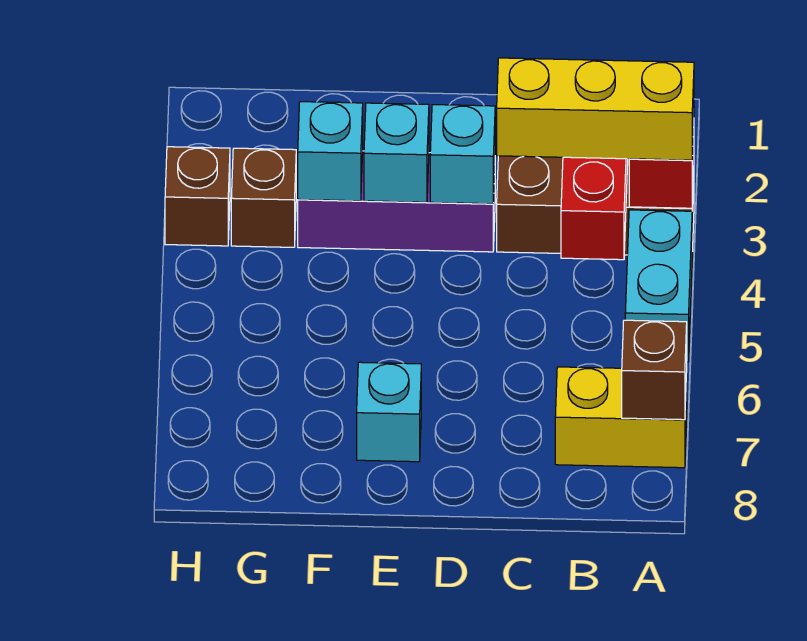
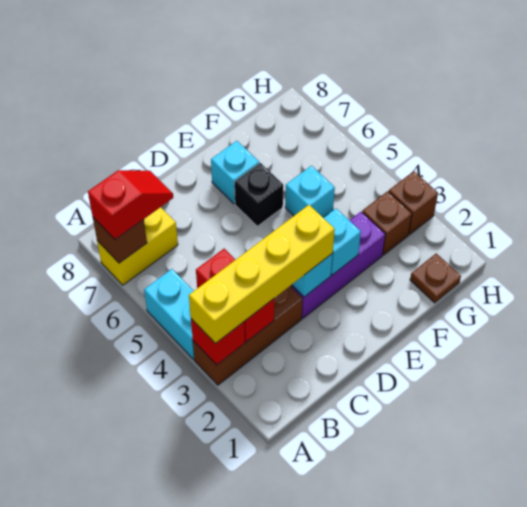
yellow 1x3 brick [497,58,694,160] -> yellow 1x4 brick [189,205,335,344]
none -> red 1x2 slope [88,170,173,240]
none -> black 1x1 brick [234,163,283,226]
cyan 1x1 brick [298,102,363,201] -> cyan 1x1 brick moved to [285,166,335,218]
none -> brown 1x1 plate [410,253,461,303]

